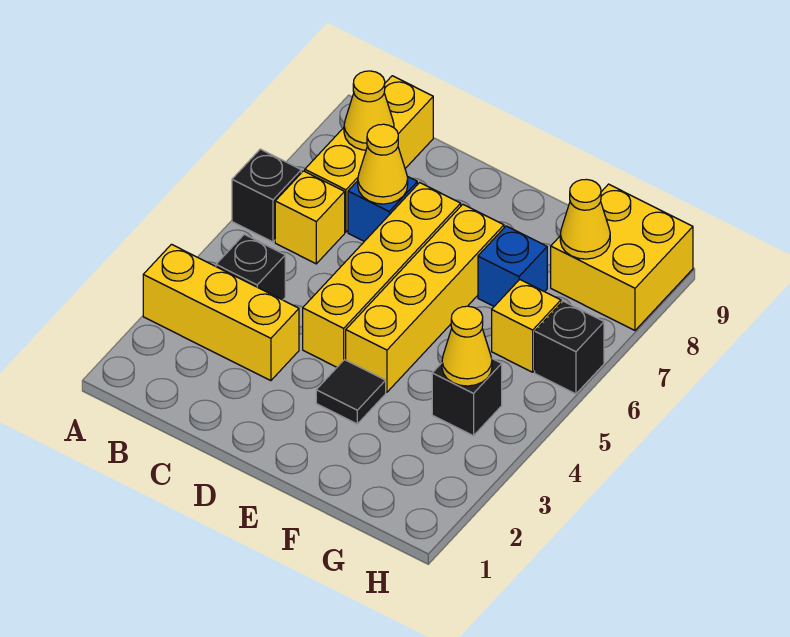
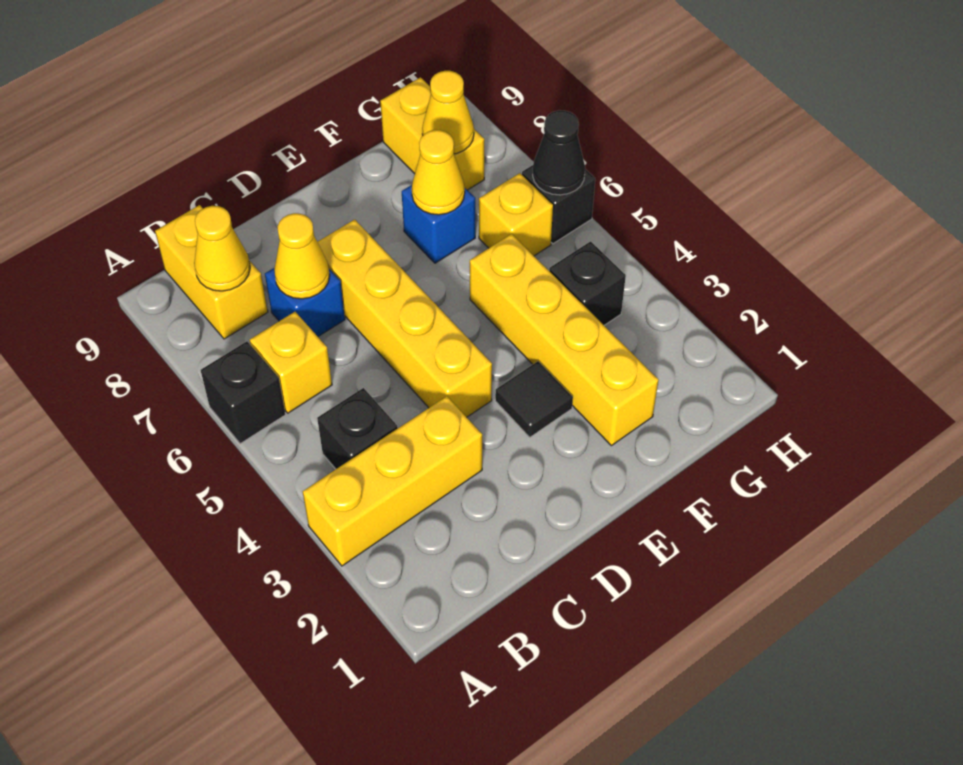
yellow 1x3 brick [305,76,433,232] -> yellow 1x2 brick [155,205,268,339]
yellow 1x4 brick [346,204,504,392] -> yellow 1x4 brick moved to [470,234,659,446]
yellow 1x1 cone [442,306,492,386] -> yellow 1x1 cone moved to [412,130,465,215]
yellow 2x2 brick [551,184,693,330] -> yellow 1x2 brick [380,77,484,190]
none -> black 1x1 cone [533,110,585,195]

